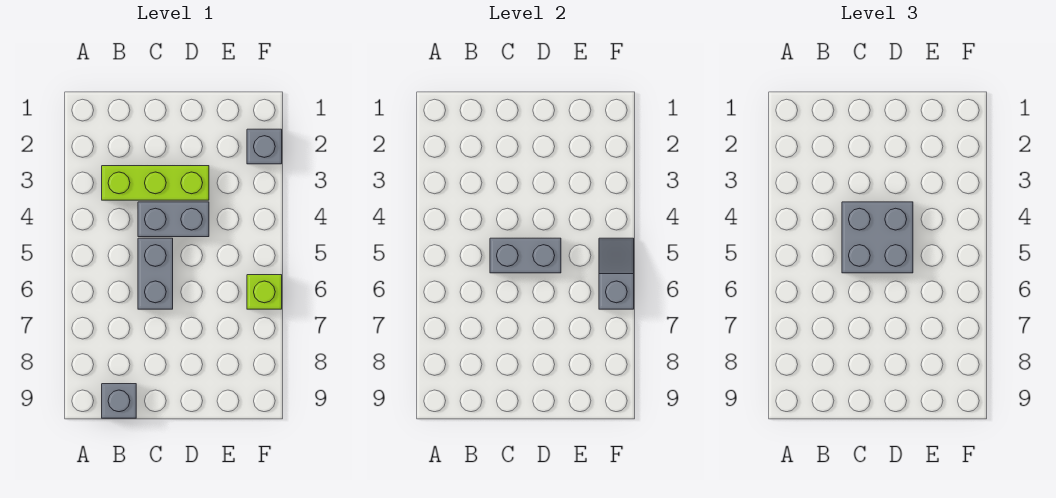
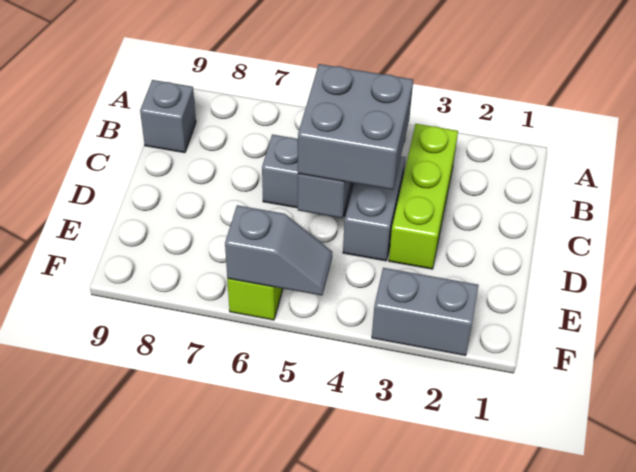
grey 1x1 brick [247,129,282,164] -> grey 1x2 brick [372,268,479,356]

